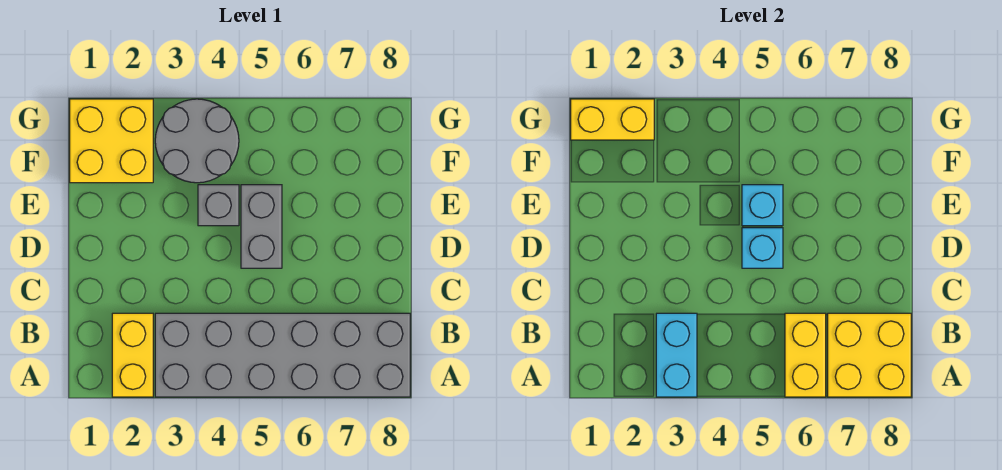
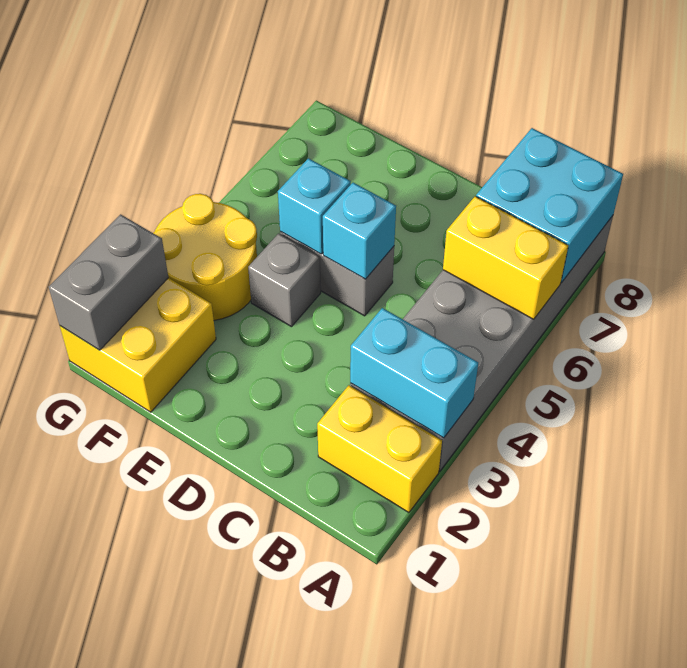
yellow 2x2 brick [828,313,911,397] -> cyan 2x2 brick [476,128,623,282]
grey 2x2 round brick [155,99,239,183] -> yellow 2x2 round brick [154,194,257,320]
yellow 1x2 brick [571,99,654,140] -> grey 1x2 brick [49,214,168,350]

